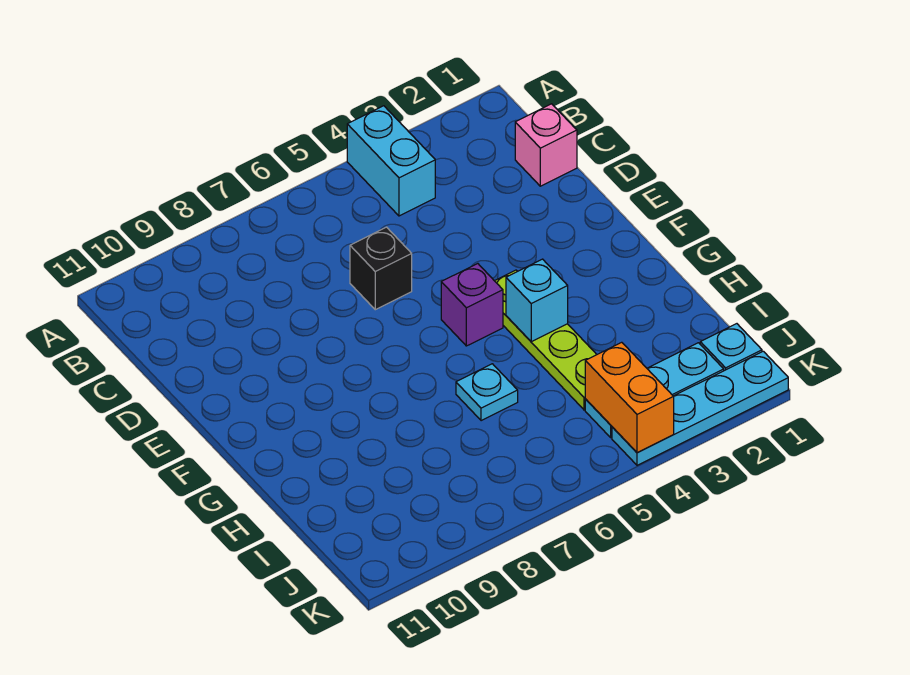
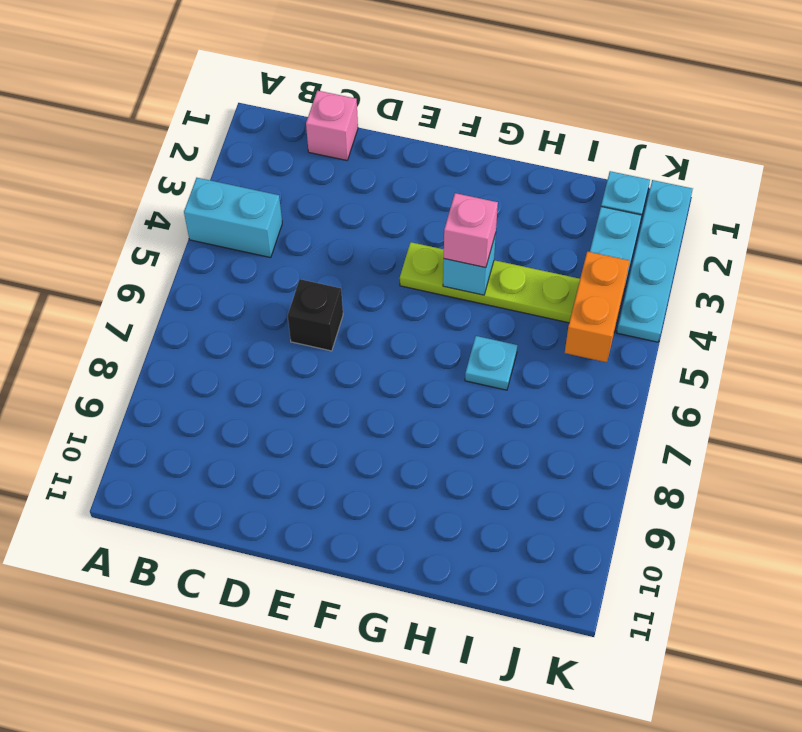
purple 1x1 brick [441,264,503,346] -> none
none -> pink 1x1 brick [444,193,498,268]
orange 1x2 brick [585,342,674,453] -> orange 1x2 brick turned to [565,251,630,362]

